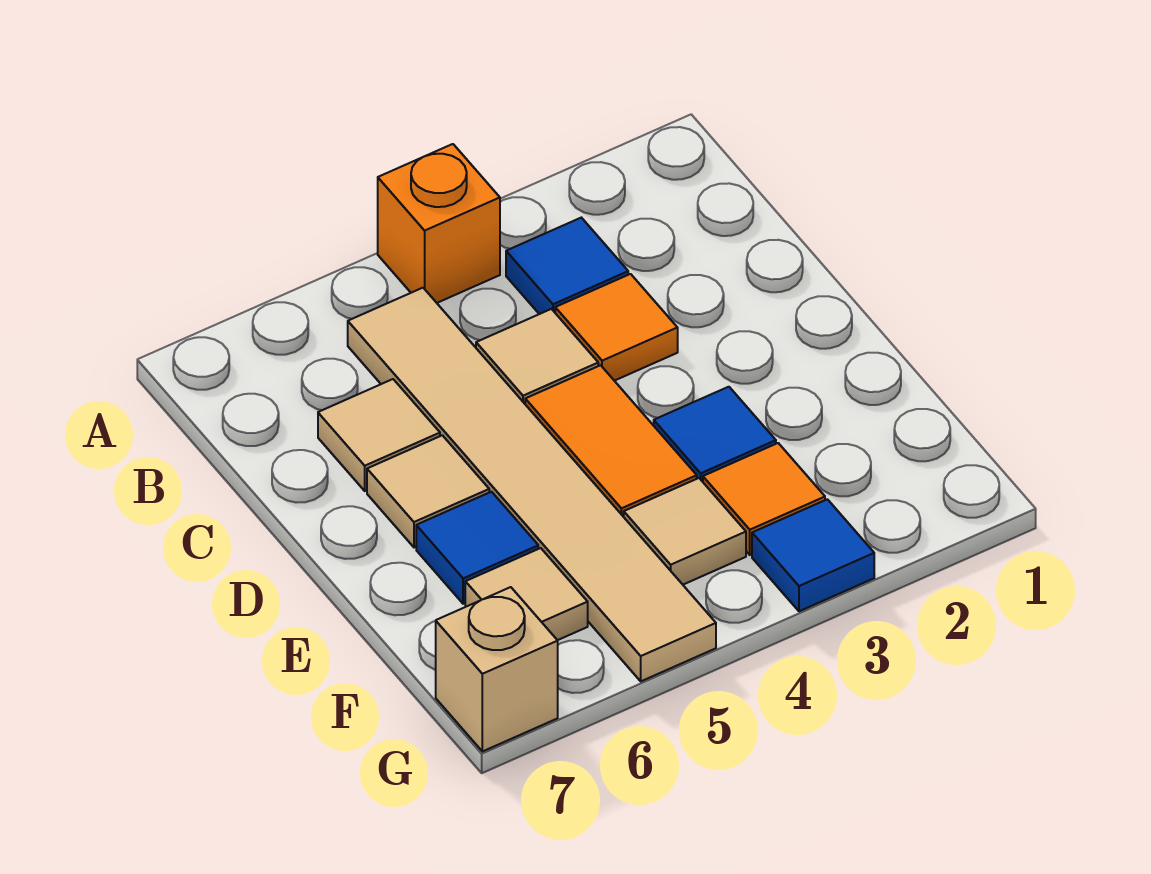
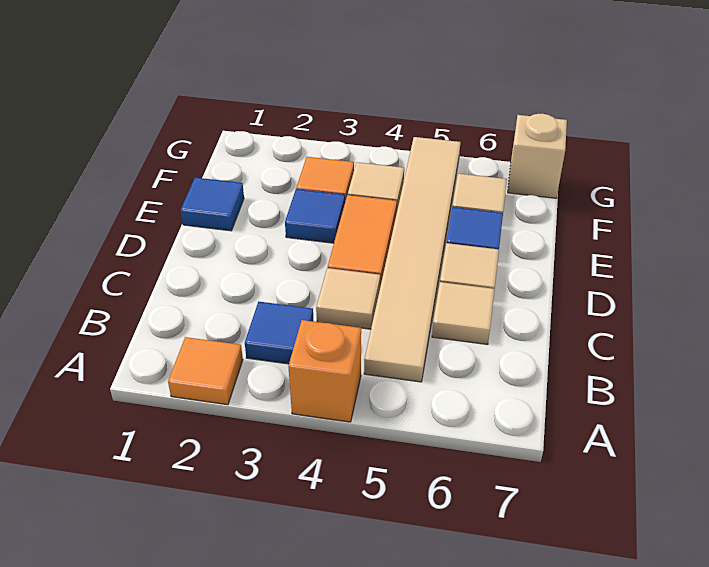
orange 1x1 tile [555,274,678,381] -> orange 1x1 tile moved to [168,337,243,405]
blue 1x1 tile [752,499,874,611] -> blue 1x1 tile moved to [181,178,244,231]

